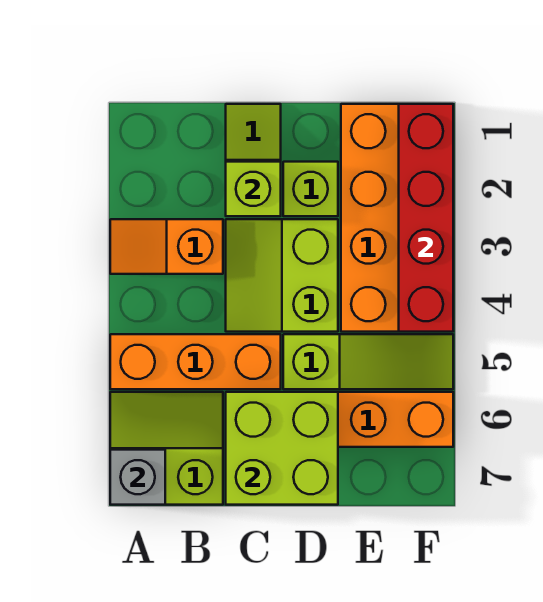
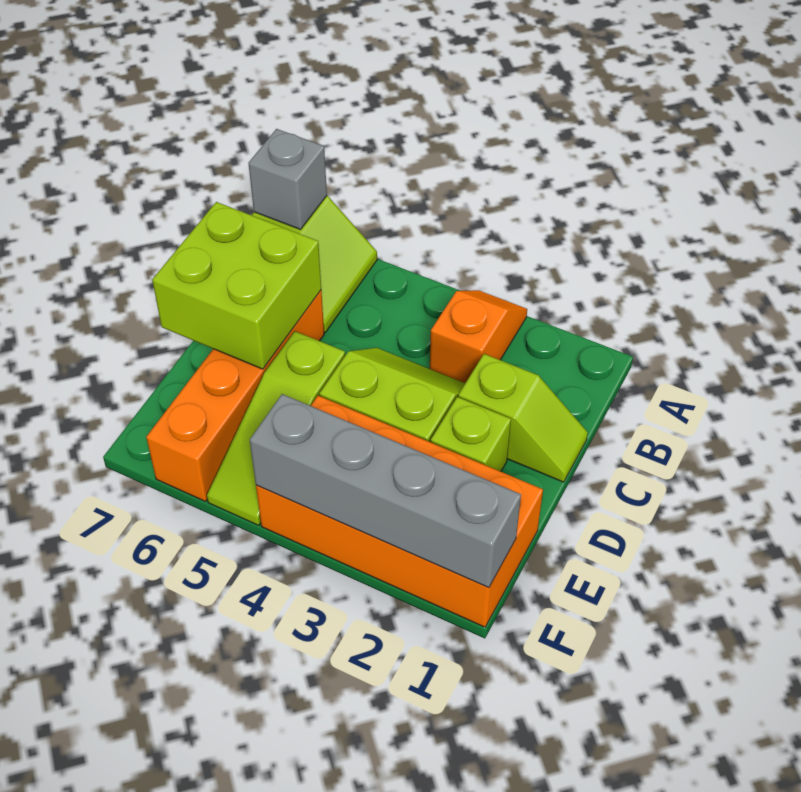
orange 1x3 brick [110,334,281,389] -> none
lime 1x1 brick [226,162,281,216] -> none
red 1x4 brick [399,104,453,332] -> grey 1x4 brick [250,394,521,588]

